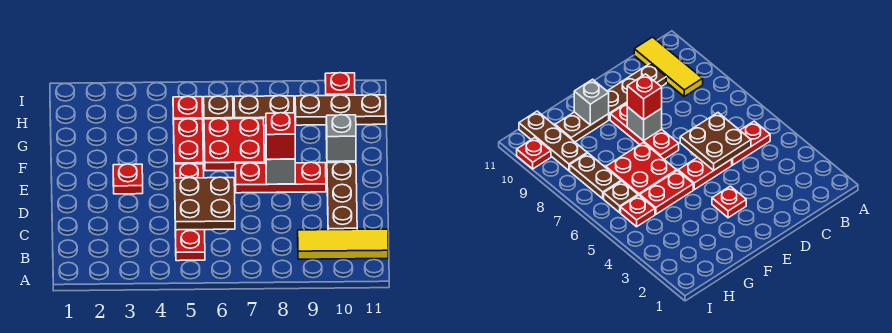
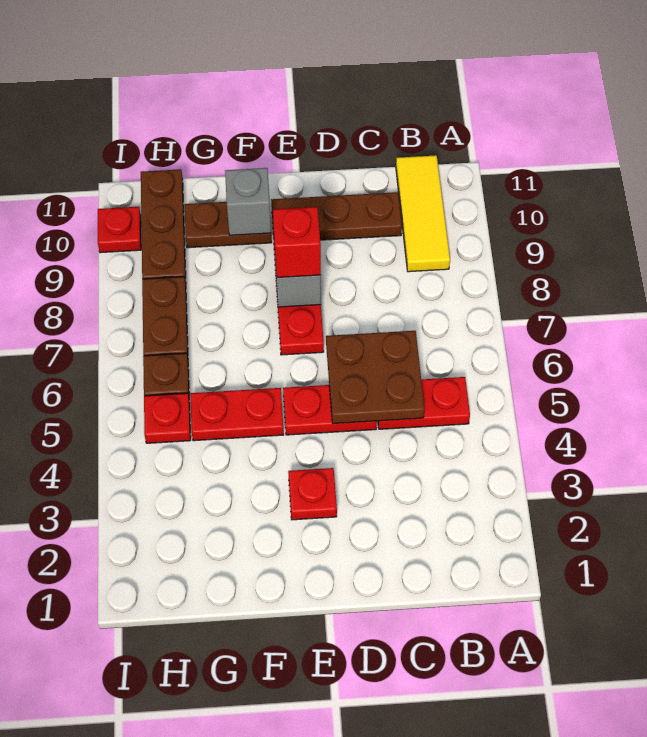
red 2x2 plate [204,118,264,171] -> none

